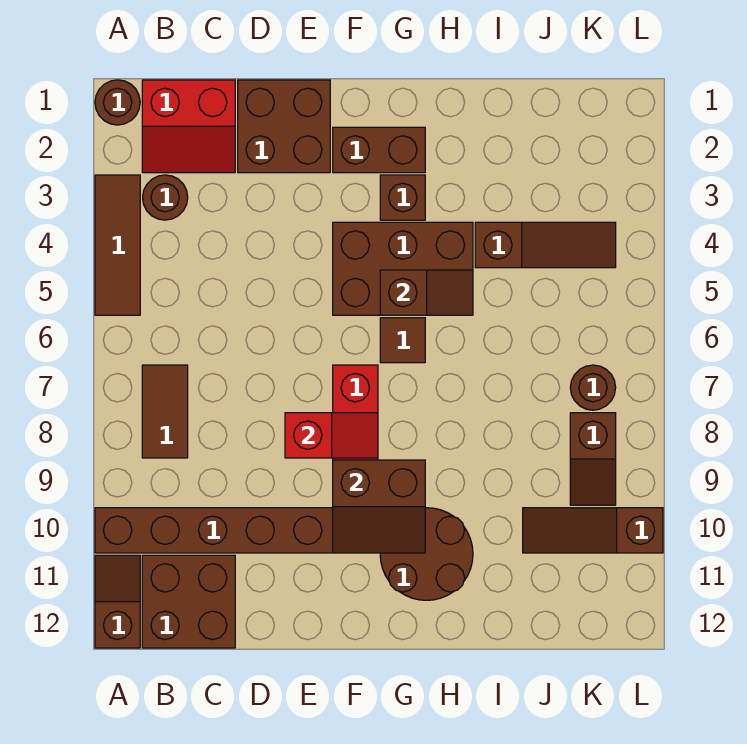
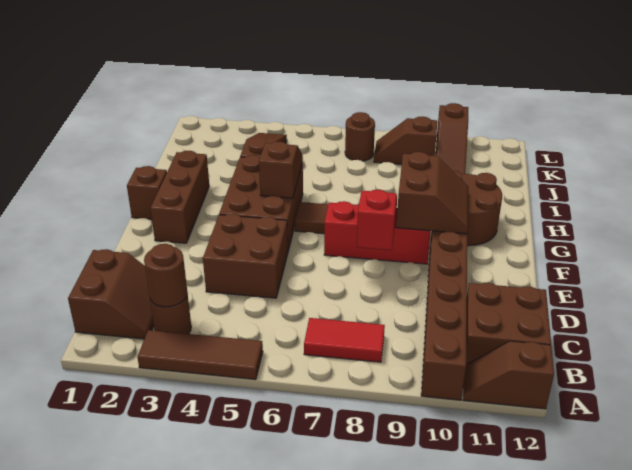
brown 1x1 round brick [95,80,140,125] -> brown 1x1 round brick moved to [144,244,187,307]
red 2x2 slope [142,80,235,173] -> brown 2x2 slope [68,249,154,339]
brown 1x2 tile [142,365,188,458] -> red 1x2 tile [304,318,385,362]
brown 2x2 brick [238,80,330,173] -> brown 2x2 brick moved to [203,214,288,298]
brown 1x2 brick [333,127,425,173] -> brown 1x3 brick [150,151,209,243]
brown 1x1 brick [380,175,425,220] -> brown 1x1 brick moved to [127,166,167,219]
brown 1x2 slope [570,413,616,505] -> brown 1x2 slope turned to [374,117,437,164]

